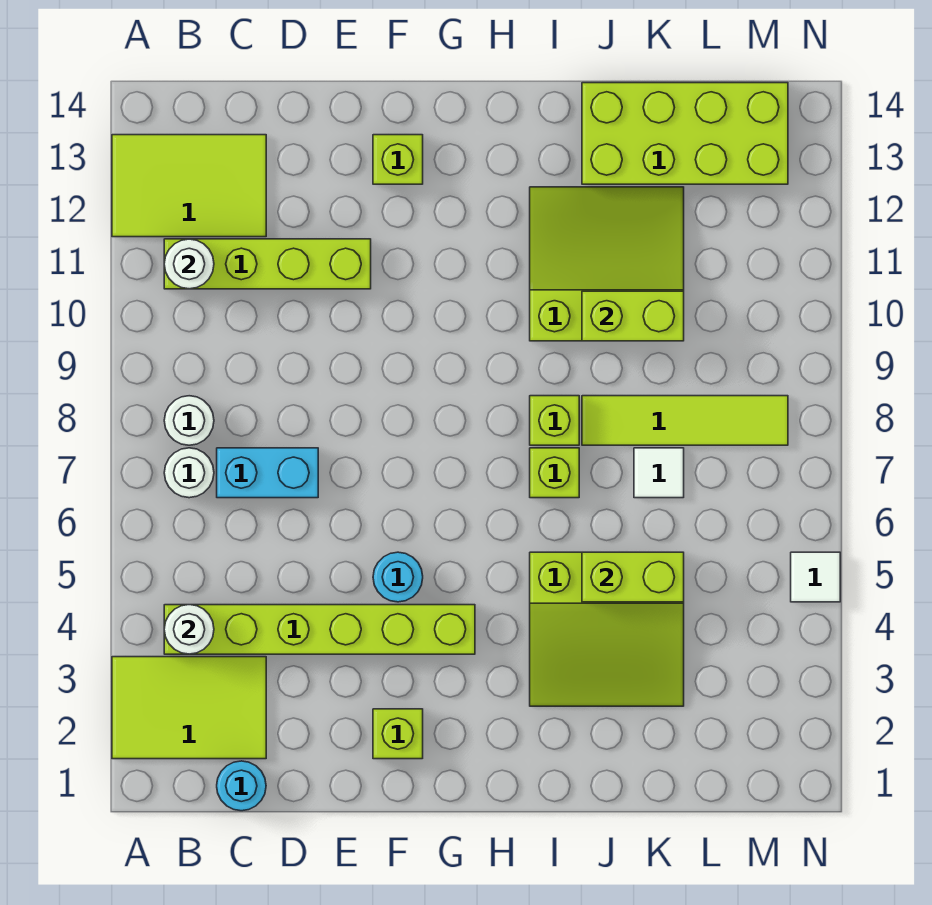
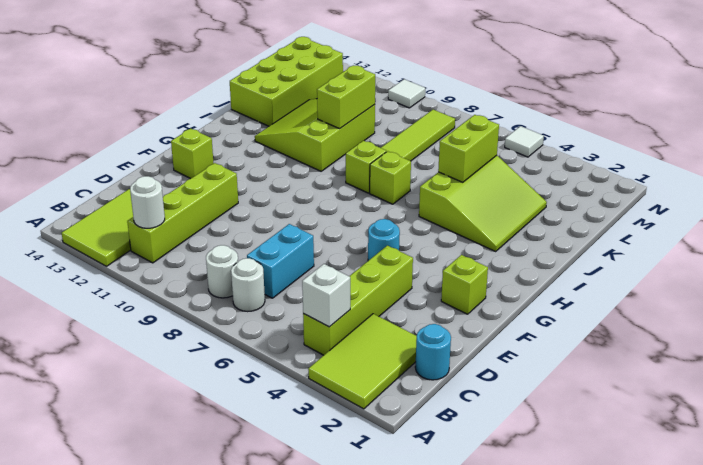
lime 1x6 brick [164,605,475,654] -> lime 1x4 brick [303,246,413,355]
white 1x1 round brick [164,605,214,654] -> white 1x1 brick [302,264,350,327]
white 1x1 tile [634,448,684,498] -> white 1x1 tile moved to [388,79,425,108]

